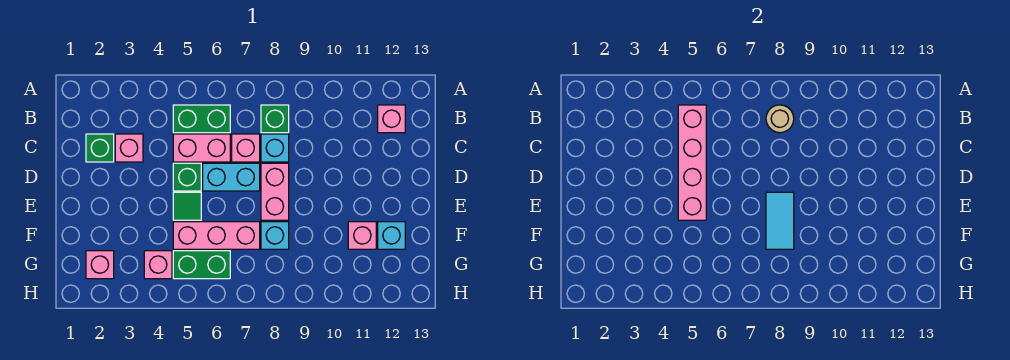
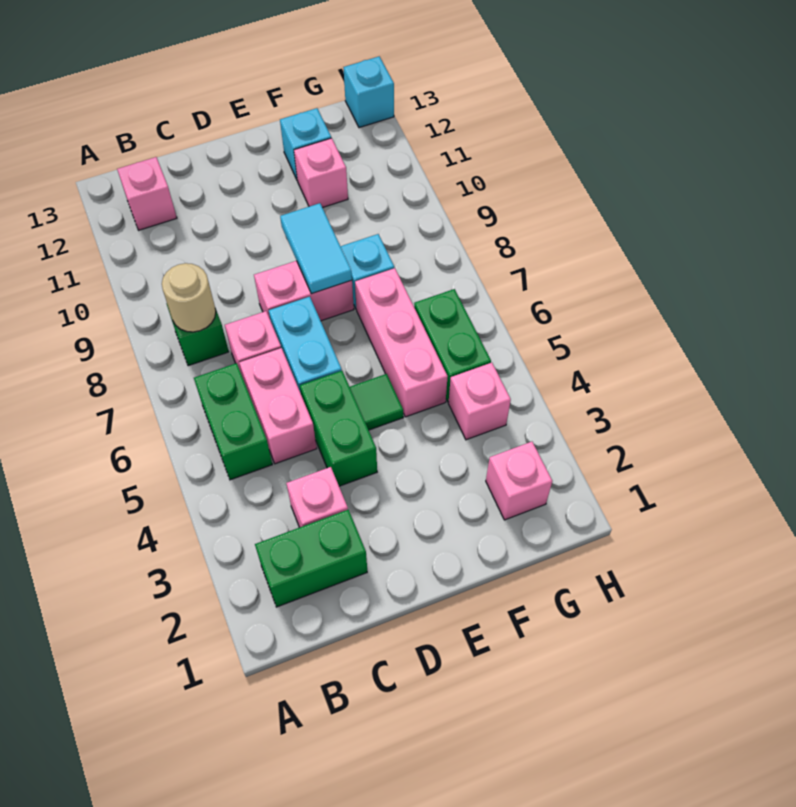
pink 1x4 brick [678,105,706,220] -> none
green 1x1 brick [86,134,114,162] -> green 1x2 brick [255,510,367,607]
cyan 1x1 brick [261,134,289,162] -> cyan 1x1 brick moved to [344,56,394,128]
green 1x1 brick [173,163,201,191] -> green 1x2 brick [300,371,377,486]
cyan 1x2 tile [766,192,794,249] -> cyan 1x2 tile turned to [280,203,352,294]

